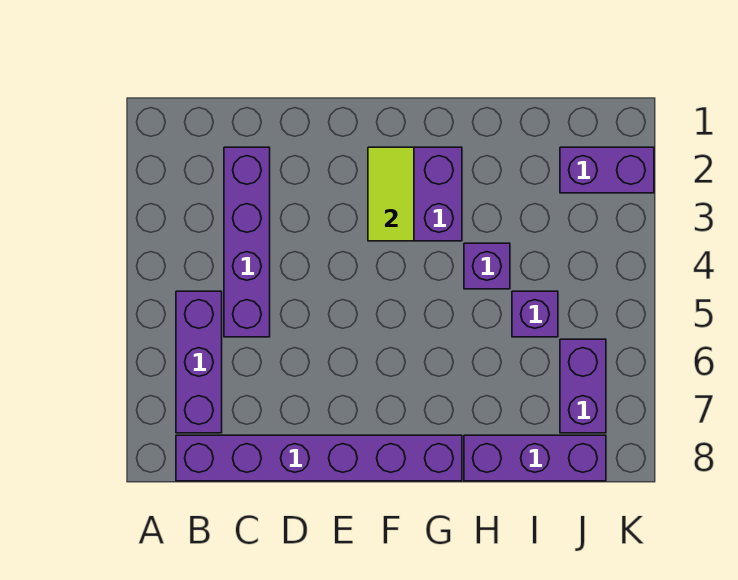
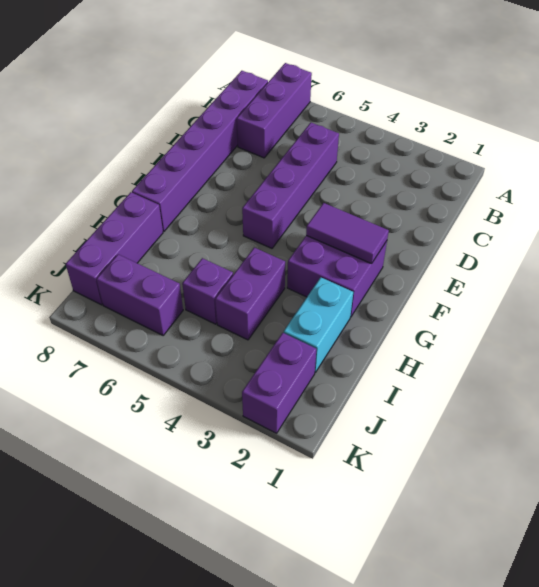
purple 1x3 brick [176,291,222,433] -> purple 1x3 brick turned to [237,63,312,158]
purple 1x4 brick [224,147,270,337] -> purple 1x4 brick turned to [242,123,339,248]
lime 1x2 tile [368,147,414,241] -> purple 1x2 tile [306,203,389,264]
none -> cyan 1x2 brick [284,278,353,372]
purple 1x1 brick [464,243,510,289] -> purple 1x2 brick [215,248,285,340]

